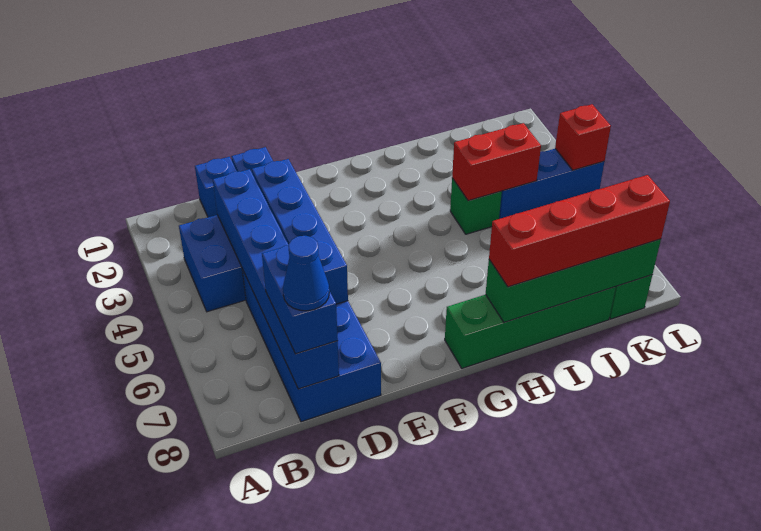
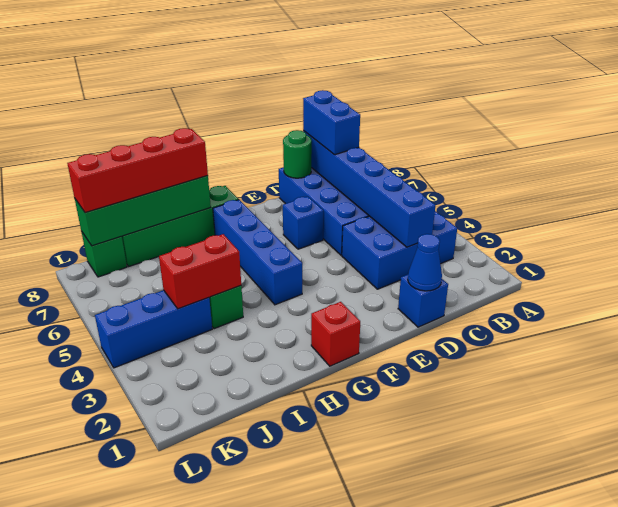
blue 1x1 brick [195,157,237,217] -> blue 1x1 brick moved to [283,196,323,249]
blue 1x1 cone [283,236,329,311] -> blue 1x1 cone moved to [408,234,442,291]
blue 1x4 brick [252,159,348,304] -> blue 1x4 brick moved to [213,200,302,305]
none -> green 1x1 round brick [283,130,312,178]
red 1x1 brick [555,104,611,170] -> red 1x1 brick moved to [311,302,360,366]

